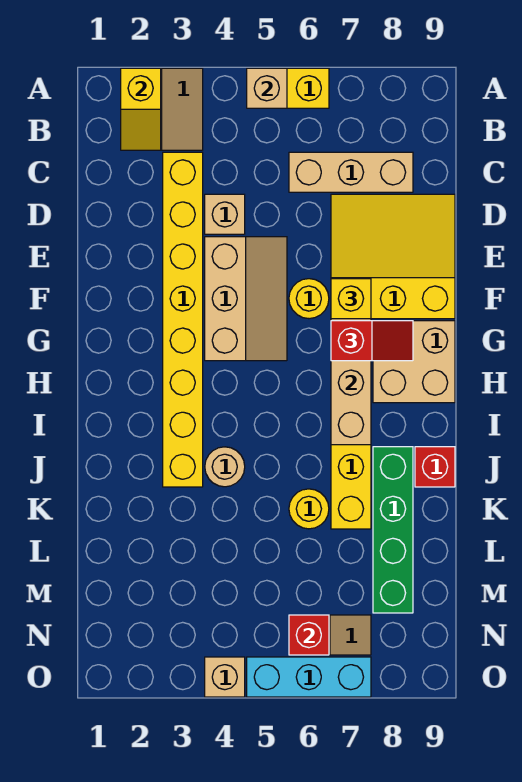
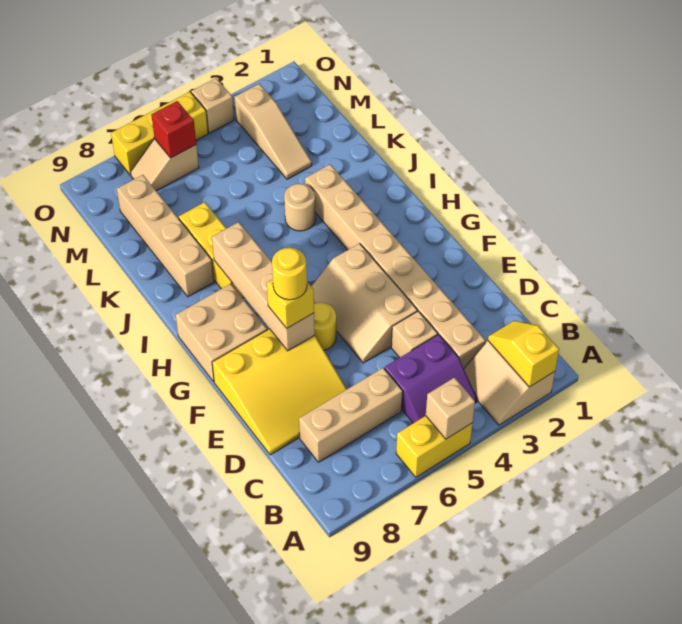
none -> purple 2x2 slope [385,334,477,423]
yellow 1x8 brick [163,152,203,487] -> tan 1x8 brick [305,165,486,368]
red 1x2 slope [331,321,413,361] -> none
green 1x4 brick [373,447,413,613] -> tan 1x4 brick [117,175,214,297]
red 1x1 brick [415,447,455,487] -> none
yellow 1x1 round brick [289,489,329,529] -> yellow 1x1 round brick moved to [272,248,307,300]
none -> tan 1x3 slope [234,84,312,179]
cyan 1x3 brick [247,657,371,697] -> yellow 1x3 brick [111,92,208,175]

